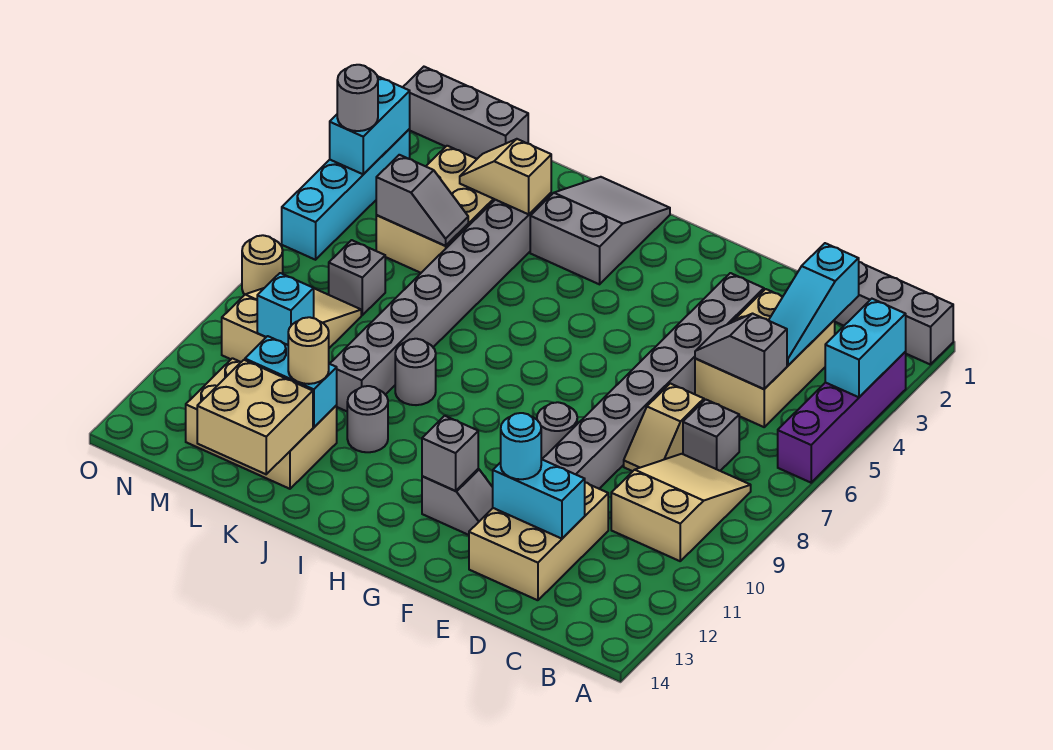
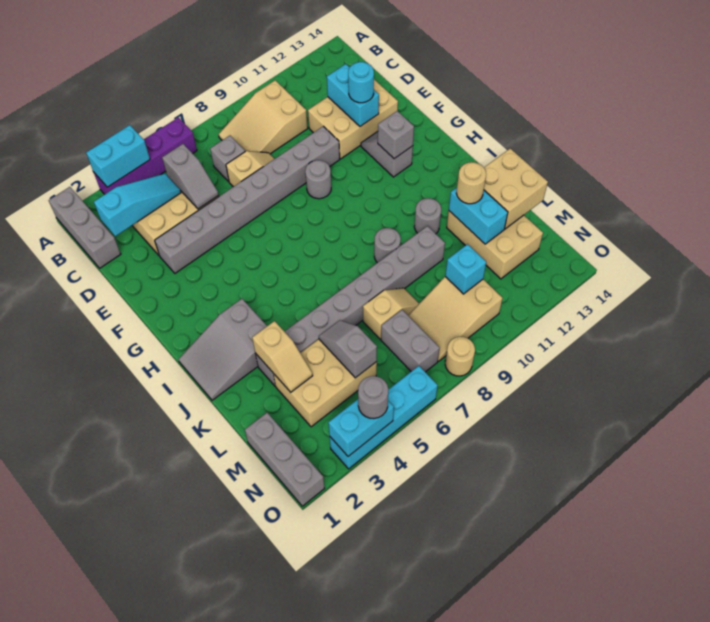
none -> tan 1x2 slope [363,288,419,339]
grey 1x1 brick [329,240,385,315] -> grey 1x2 brick [381,310,440,372]

